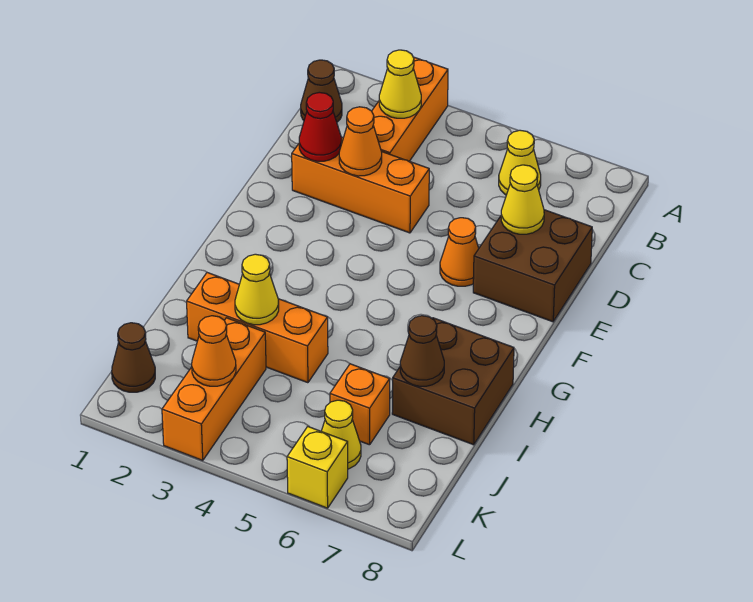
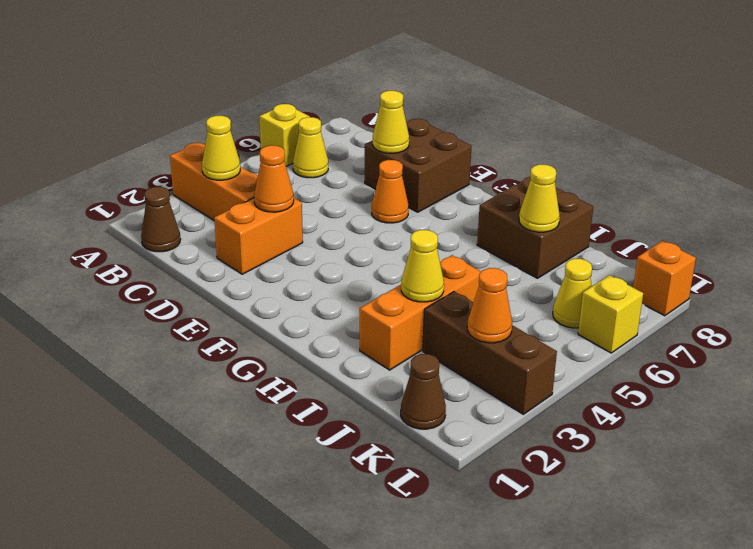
none -> yellow 1x1 brick [260,104,310,166]
orange 1x3 brick [292,137,429,233] -> orange 1x2 brick [214,198,303,274]
red 1x1 cone [299,92,341,161] -> none
brown 1x1 cone [400,316,444,386] -> yellow 1x1 cone [519,164,560,232]
orange 1x3 brick [162,318,266,460] -> brown 1x3 brick [423,291,557,414]
orange 1x1 brick [330,364,390,445] -> orange 1x1 brick moved to [633,241,696,316]

